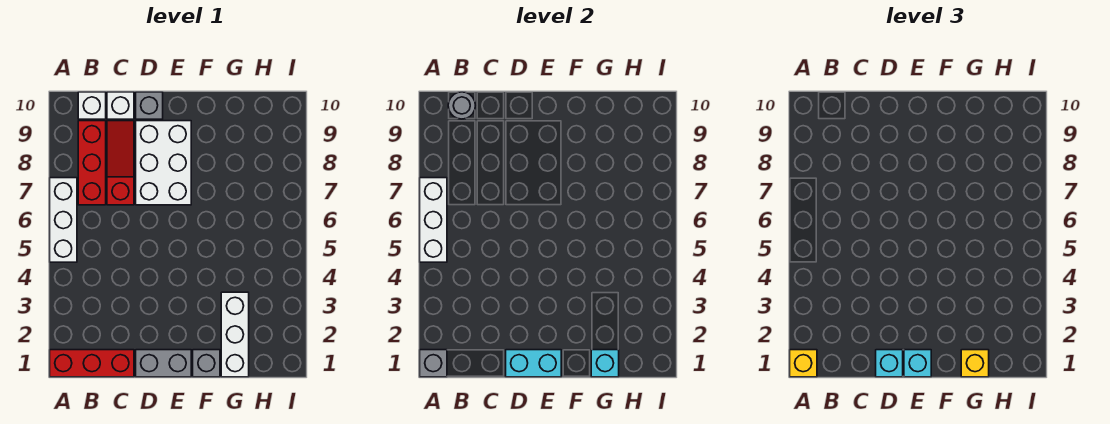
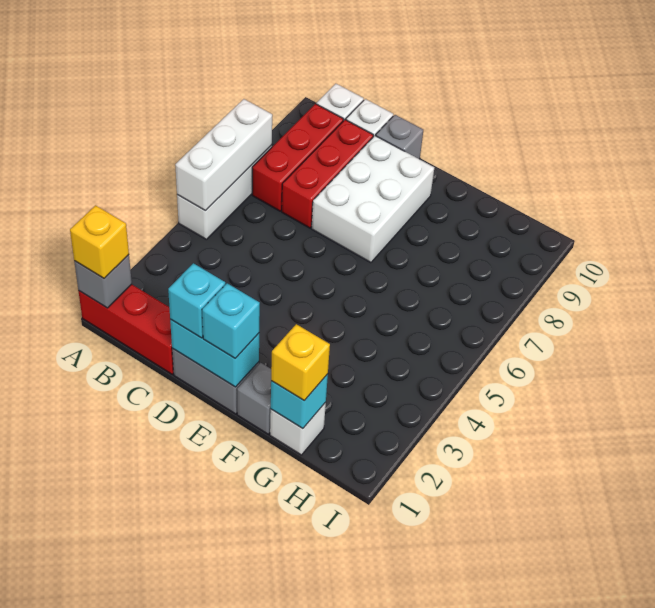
grey 1x1 round brick [448,92,475,119] -> none
red 1x3 slope [107,121,134,205] -> red 1x3 brick [282,120,373,228]
white 1x3 brick [221,292,249,377] -> white 1x1 brick [270,403,326,455]

